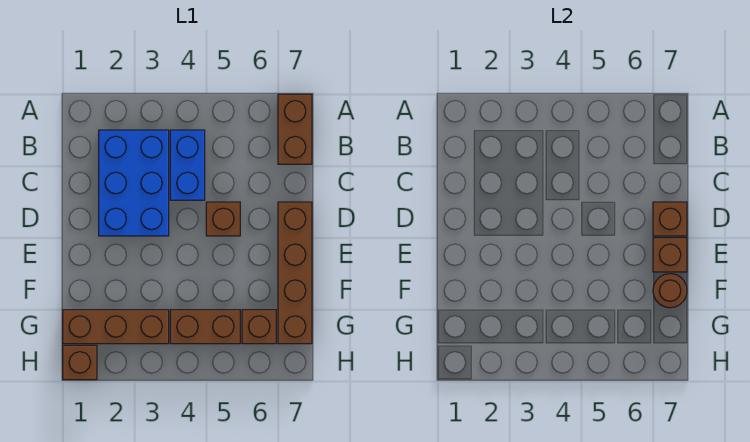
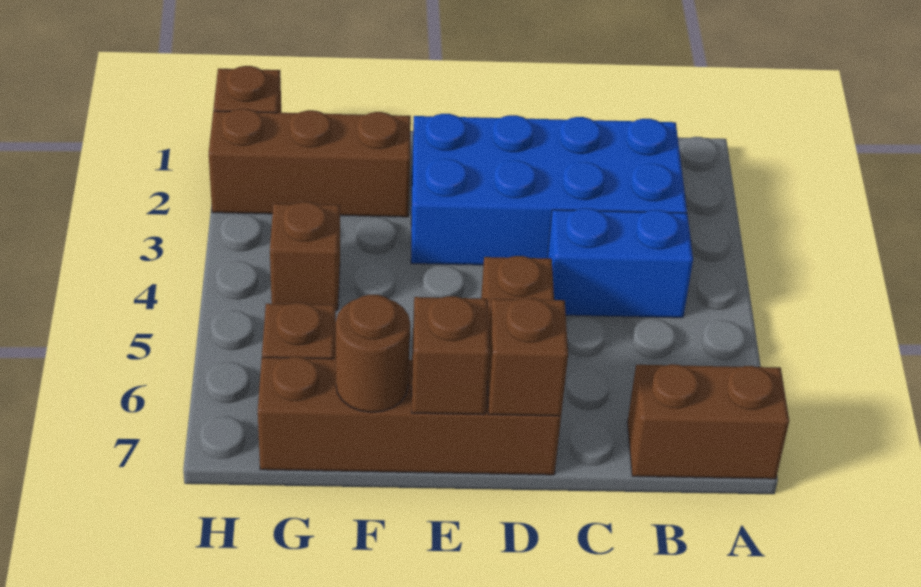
blue 2x3 brick [99,130,169,236] -> blue 2x4 brick [411,114,687,265]
brown 1x3 brick [63,310,169,344] -> brown 1x3 brick turned to [209,109,411,217]
brown 1x2 brick [170,310,240,344] -> brown 1x1 brick [270,202,340,311]

